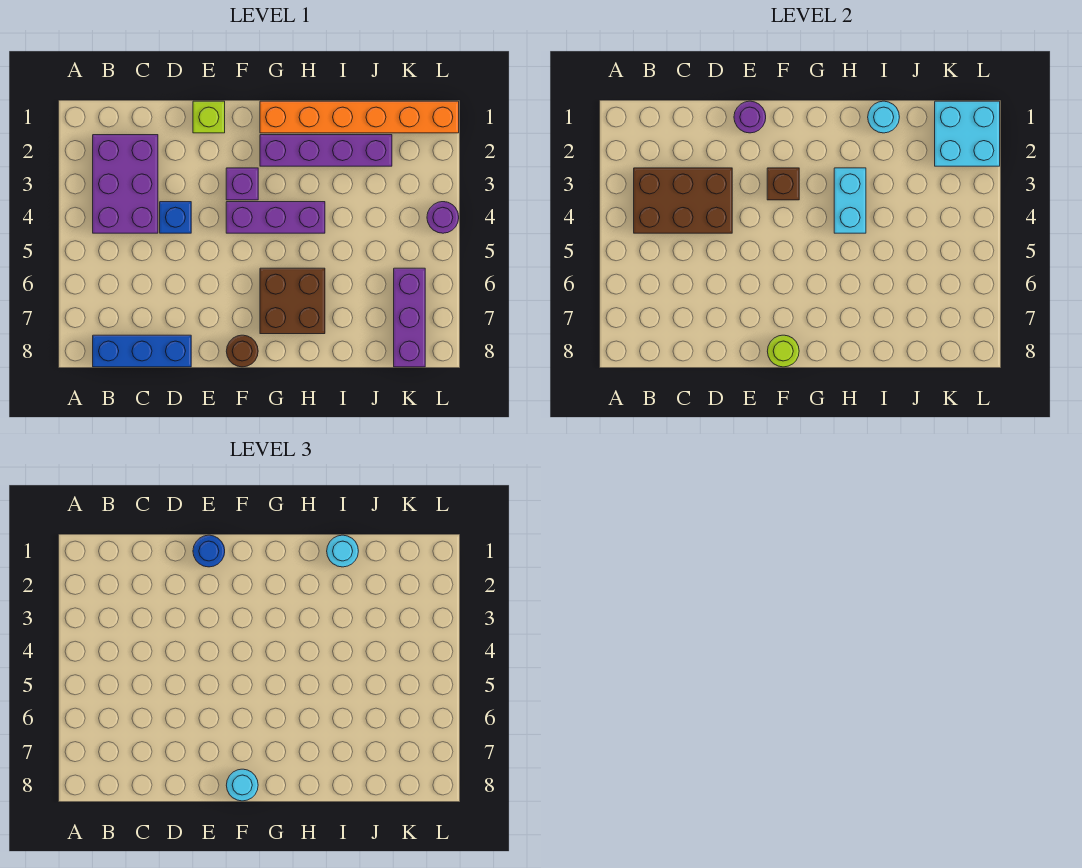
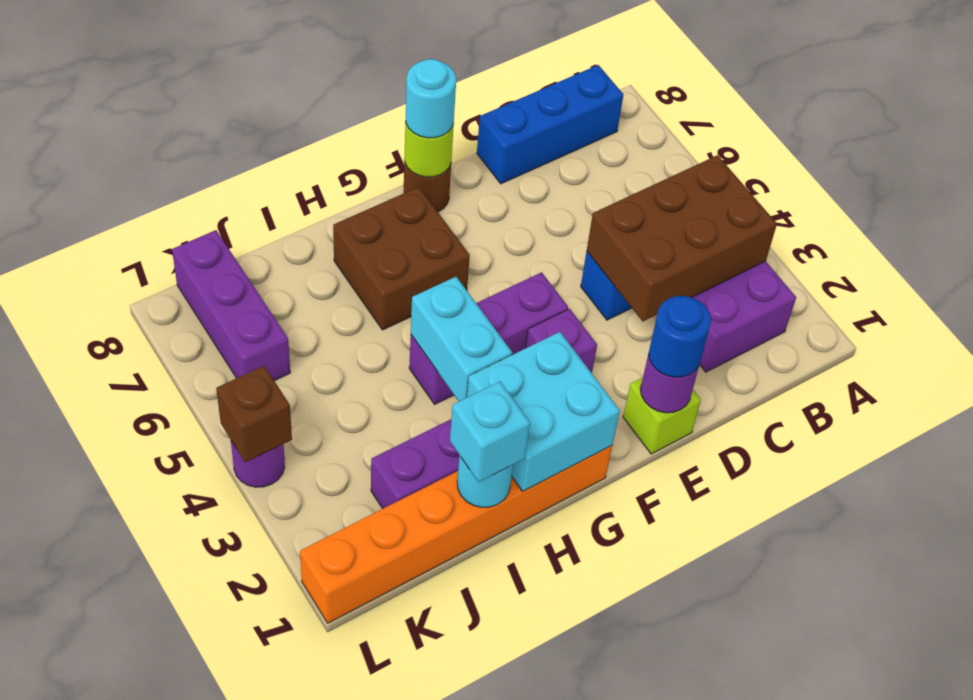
brown 1x1 brick [767,168,799,200] -> brown 1x1 brick moved to [216,366,292,462]
cyan 1x1 round brick [327,535,358,567] -> cyan 1x1 brick [450,382,530,482]
cyan 2x2 brick [935,101,1000,166] -> cyan 2x2 brick moved to [467,332,620,491]

